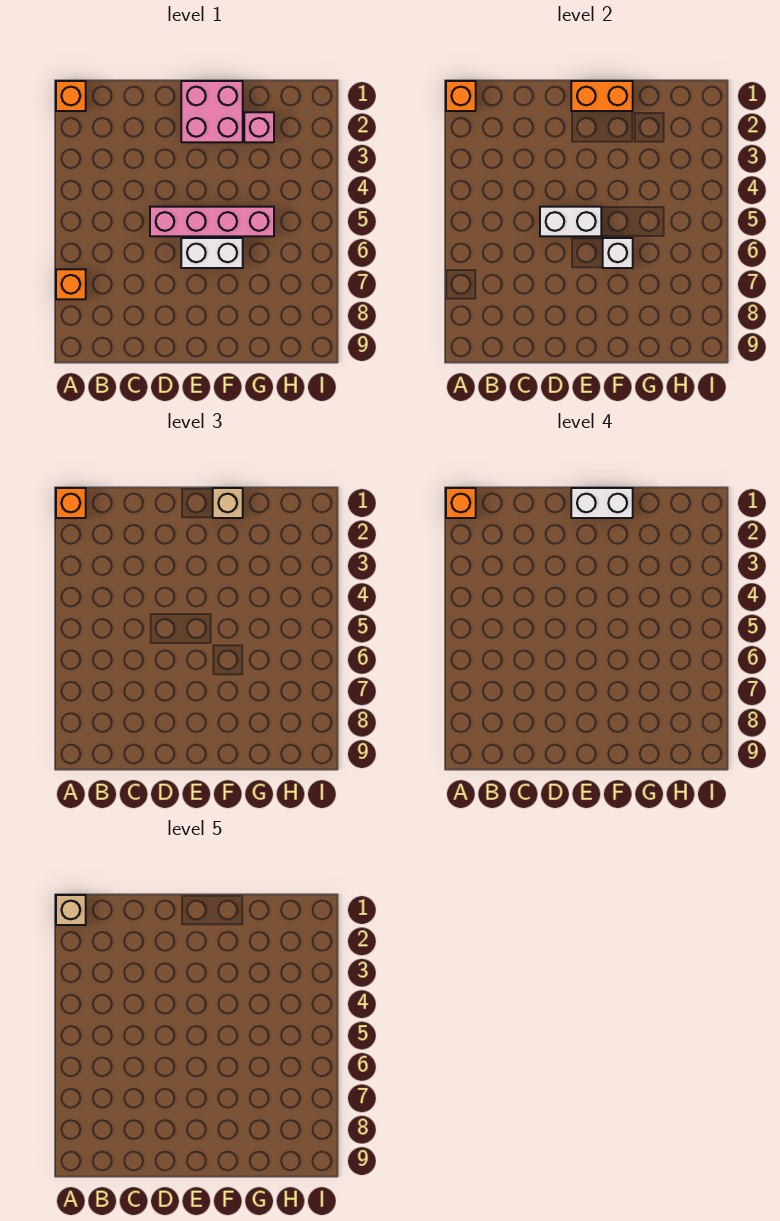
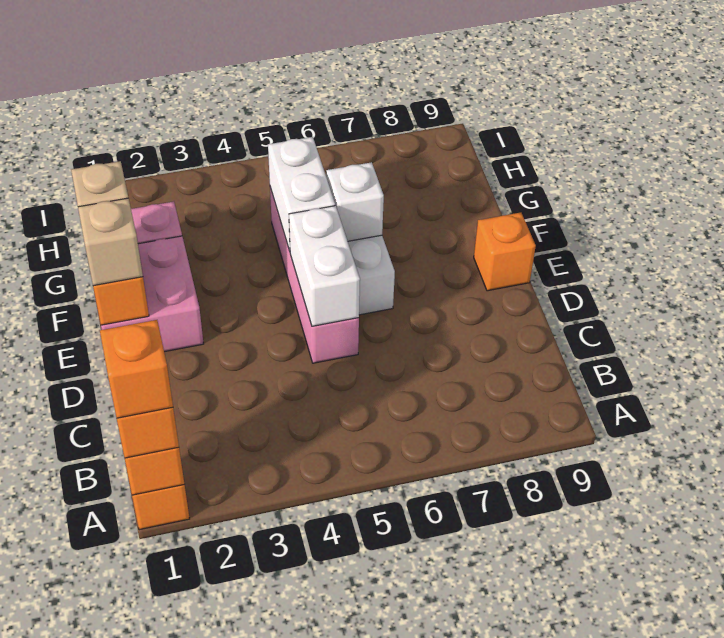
tan 1x1 brick [56,895,86,925] -> tan 1x1 brick moved to [78,198,143,286]
orange 1x1 brick [56,269,86,299] -> orange 1x1 brick moved to [474,213,536,291]
white 1x2 brick [571,488,633,518] -> white 1x2 brick moved to [268,137,335,251]

